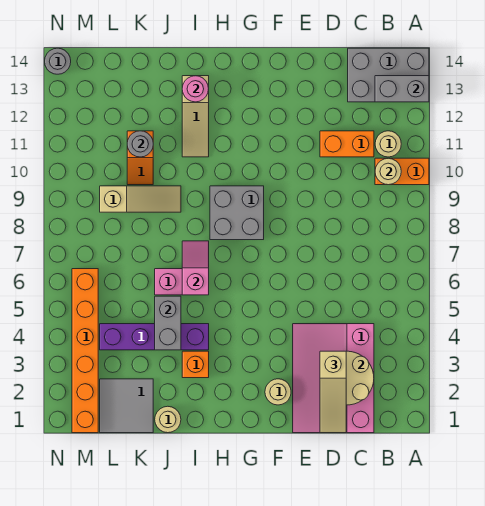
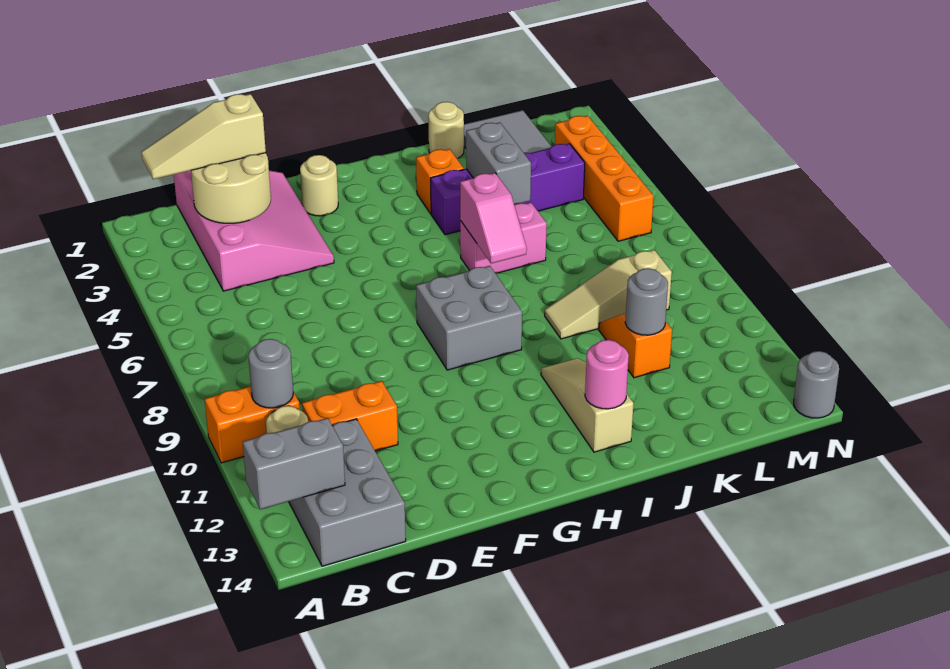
grey 2x3 brick [348,48,429,102] -> grey 2x3 brick turned to [289,419,406,566]
tan 1x1 round brick [375,158,401,185] -> grey 1x1 round brick [248,339,293,408]
tan 1x3 slope [320,351,346,433] -> tan 1x3 slope turned to [141,94,266,179]
orange 1x6 brick [72,269,98,433] -> orange 1x4 brick [555,116,654,241]

